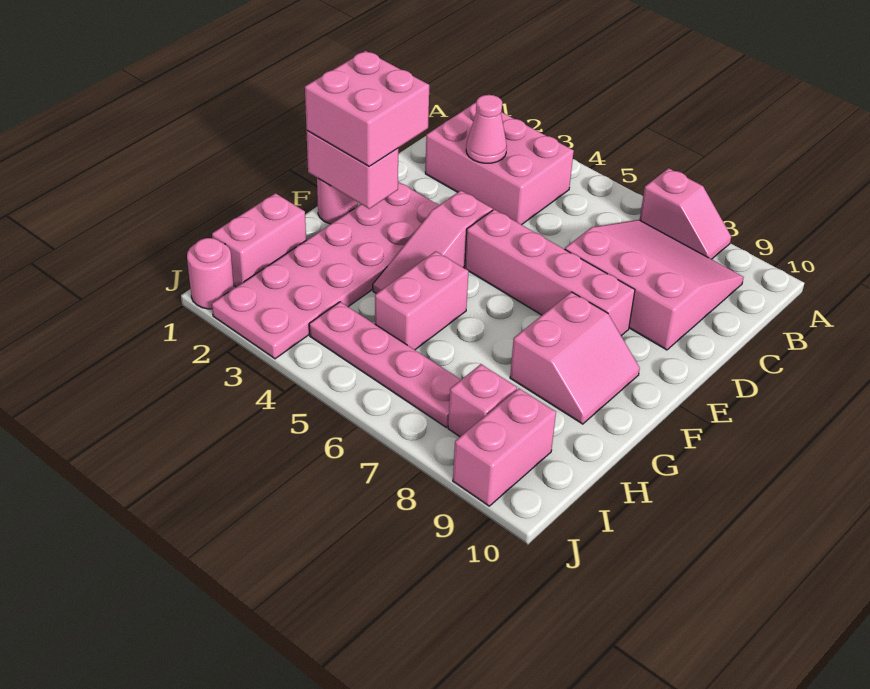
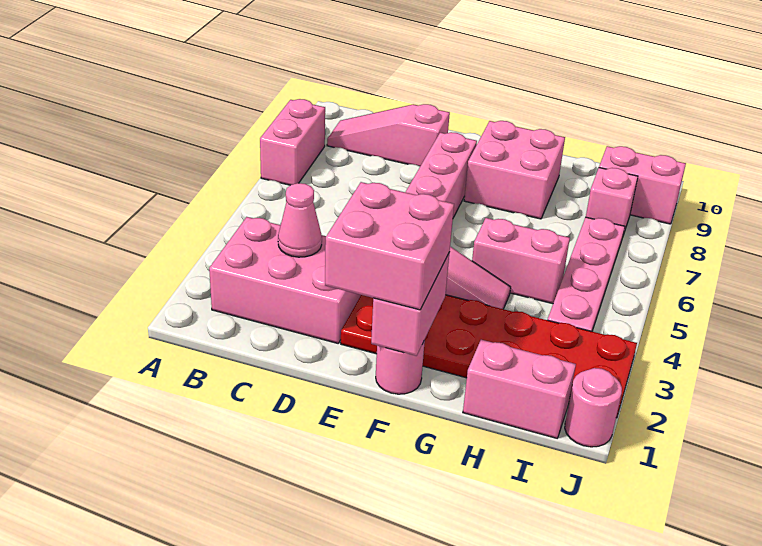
pink 1x2 slope [640,168,731,259] -> pink 1x2 brick [260,99,325,185]
pink 2x3 brick [425,103,574,225] -> pink 2x3 brick turned to [209,217,361,343]
pink 3x3 slope [565,220,744,350] -> pink 1x3 slope [327,104,450,166]
pink 2x6 plate [212,182,439,359] -> red 2x6 plate [341,295,637,418]
pink 2x2 slope [510,292,640,424] -> pink 2x2 brick [464,121,565,219]

